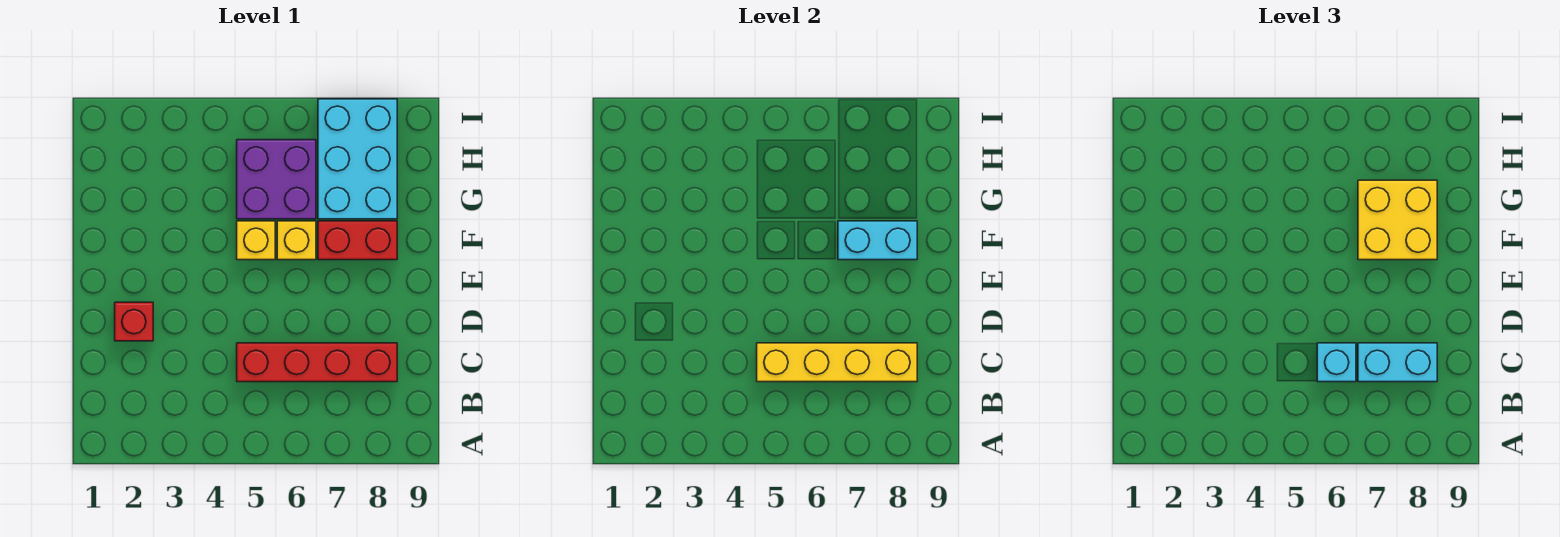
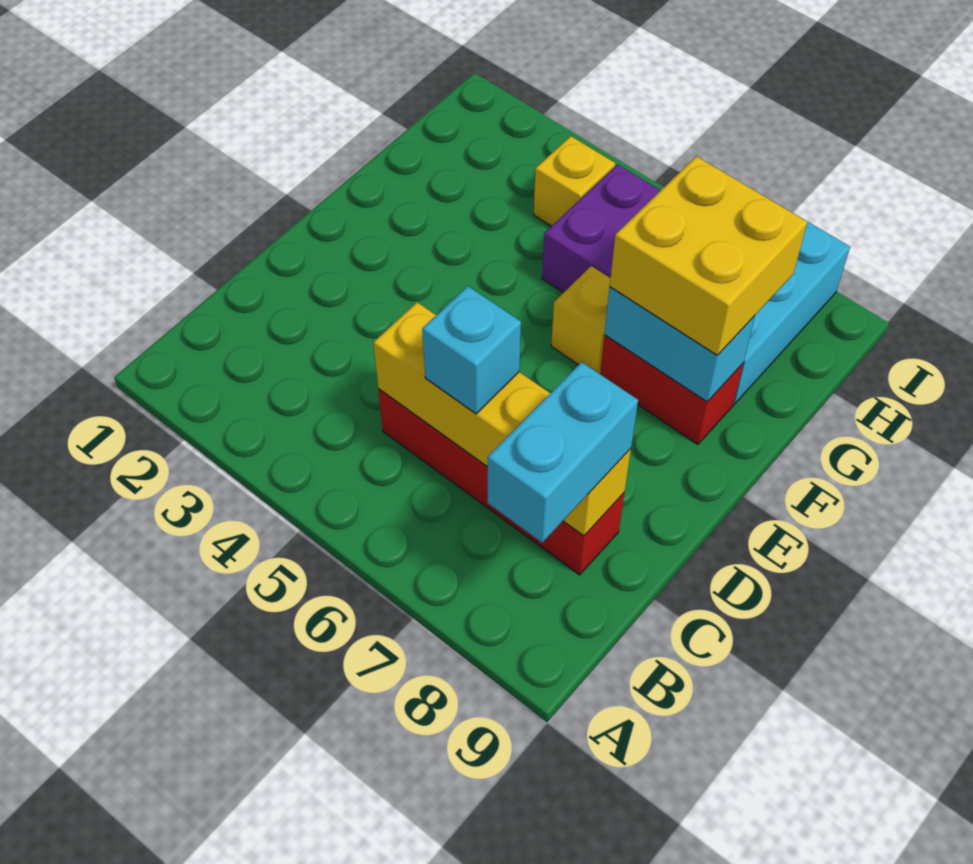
cyan 1x2 brick [1358,343,1437,382] -> cyan 1x2 brick turned to [488,362,638,543]
red 1x1 brick [115,302,153,341] -> none
yellow 1x1 brick [237,221,275,260] -> yellow 1x1 brick moved to [534,136,615,226]

